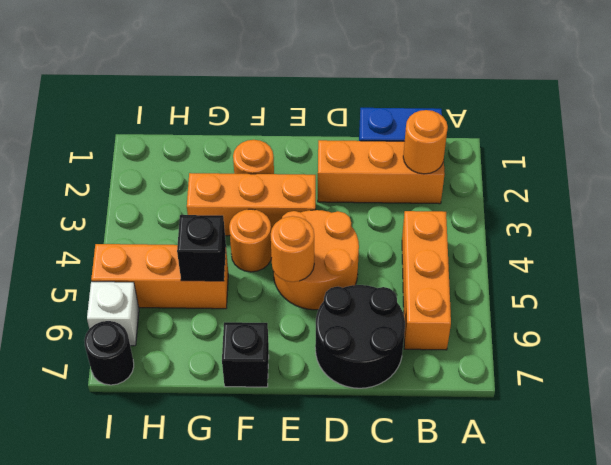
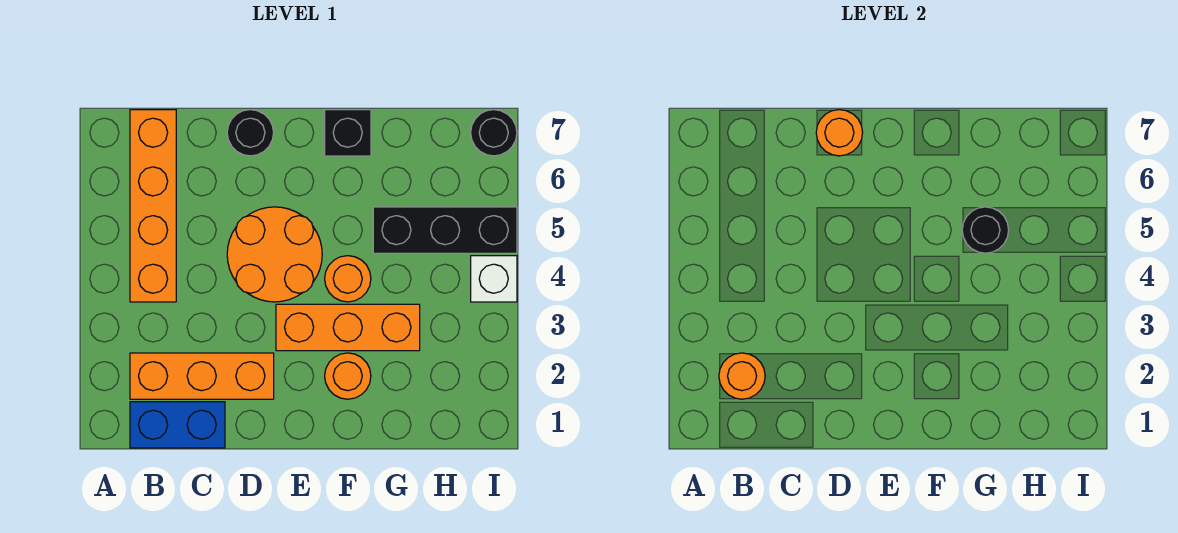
orange 1x3 brick [402,211,451,350] -> orange 1x4 brick [130,110,176,302]
black 2x2 round brick [315,285,405,388] -> black 1x1 round brick [227,110,274,156]
orange 1x1 round brick [271,216,314,282] -> orange 1x1 round brick moved to [816,110,863,156]
orange 1x3 brick [91,244,228,309] -> black 1x3 brick [373,207,517,253]
black 1x1 brick [177,215,226,281] -> black 1x1 round brick [962,207,1009,253]
white 1x1 brick [87,282,139,346] -> white 1x1 brick moved to [471,256,517,302]

